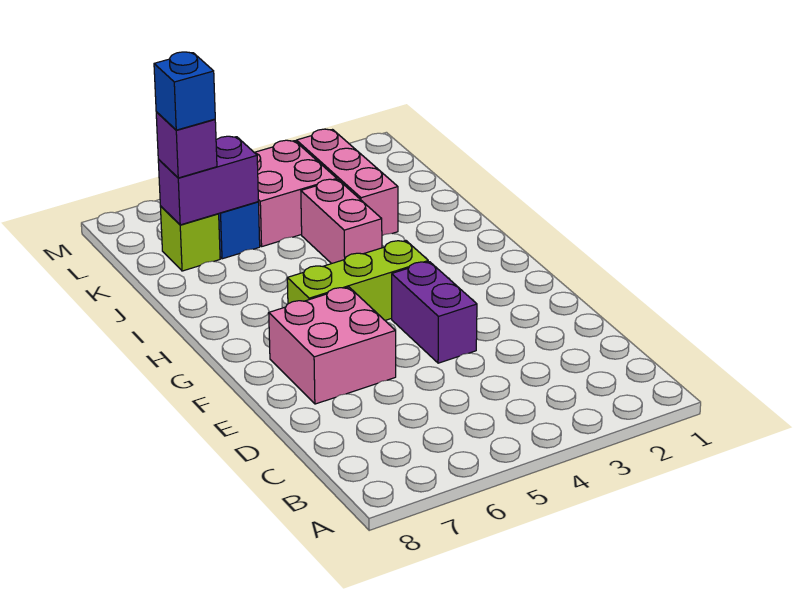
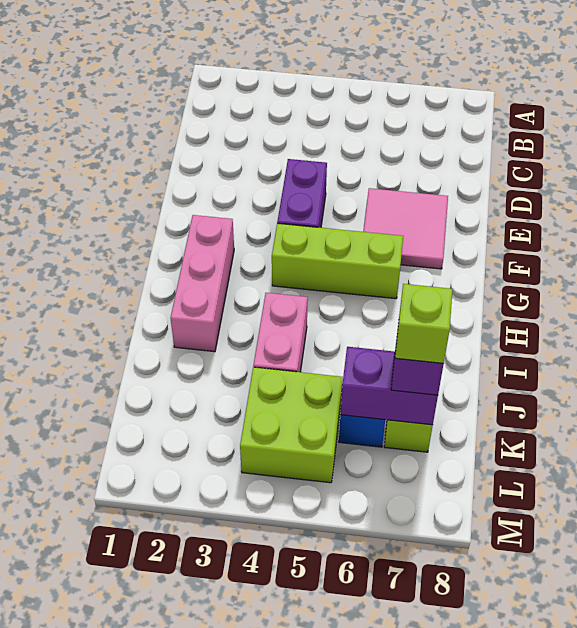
pink 2x2 brick [269,287,396,404] -> pink 2x2 tile [363,188,448,269]
pink 1x3 brick [296,129,398,236] -> pink 1x3 brick moved to [171,215,234,352]
pink 2x2 brick [254,140,337,246] -> lime 2x2 brick [240,367,343,483]
blue 1x1 brick [154,52,215,130] -> lime 1x1 brick [395,284,453,363]

